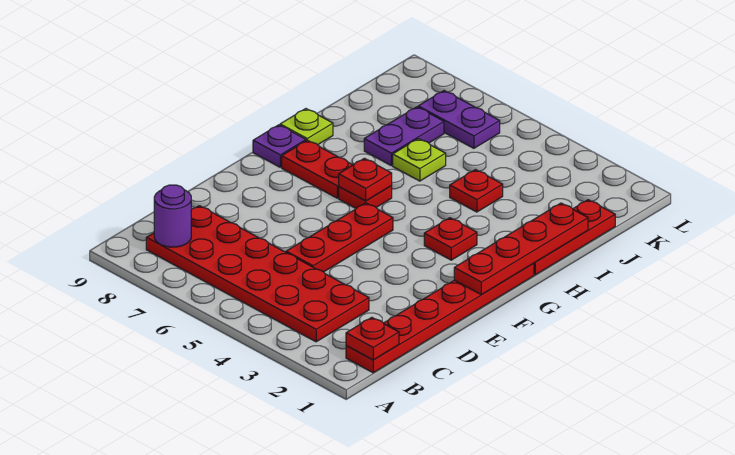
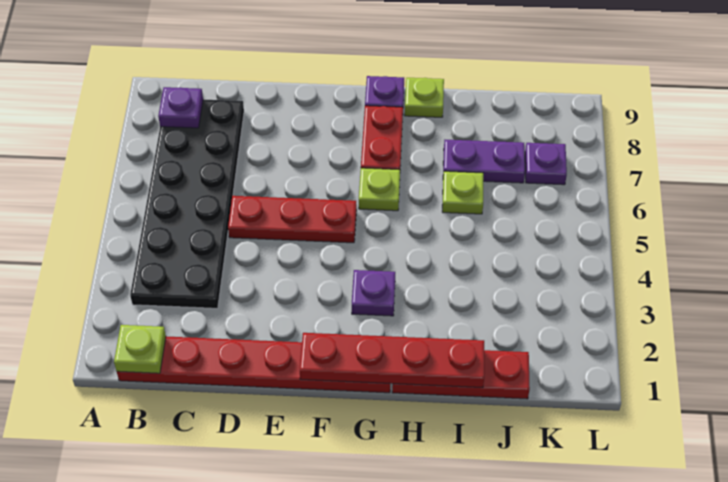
red 1x1 plate [346,317,399,360] -> lime 1x1 plate [114,325,166,373]
red 2x6 plate [146,206,369,342] -> black 2x6 plate [130,99,244,308]
purple 1x1 round brick [154,185,191,247] -> purple 1x1 plate [158,87,203,128]
red 1x1 plate [424,218,477,260] -> purple 1x1 plate [352,270,395,316]
red 1x1 plate [339,186,392,208] -> lime 1x1 plate [359,168,400,211]
red 1x1 plate [339,158,392,201] -> none
red 1x1 plate [450,170,503,212] -> none
purple 1x2 plate [418,91,500,148] -> purple 1x1 plate [525,143,567,185]

